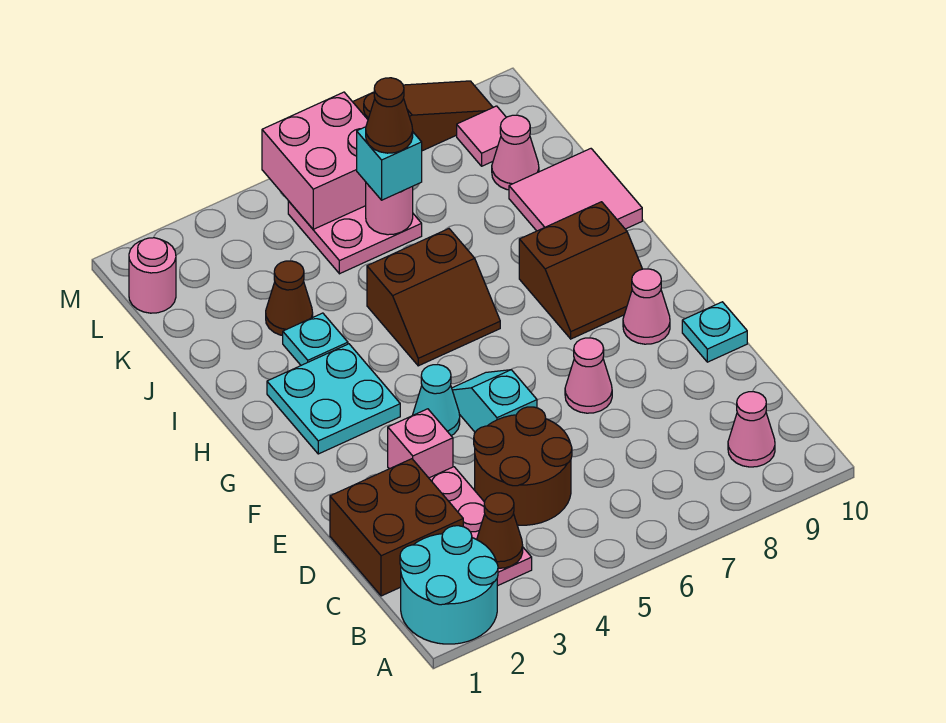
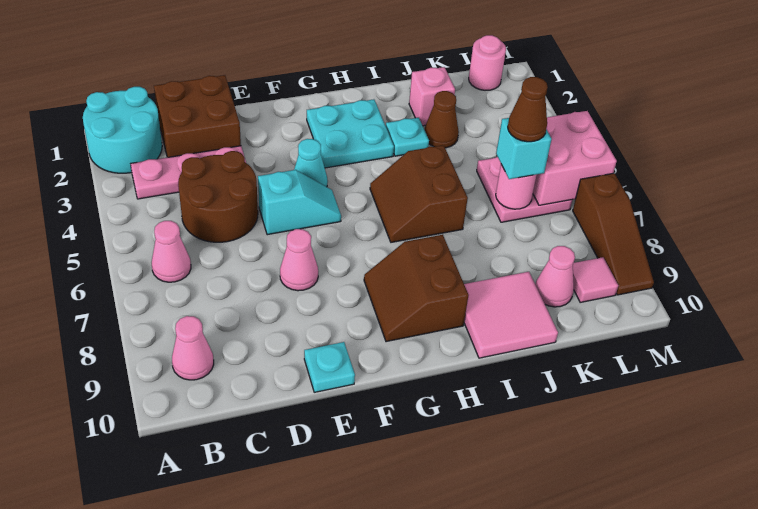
brown 1x1 cone [477,493,523,568] -> none
pink 1x1 brick [388,409,453,478] -> pink 1x1 brick moved to [409,67,455,126]
pink 1x1 cone [623,269,670,344] -> pink 1x1 cone moved to [152,221,191,282]

